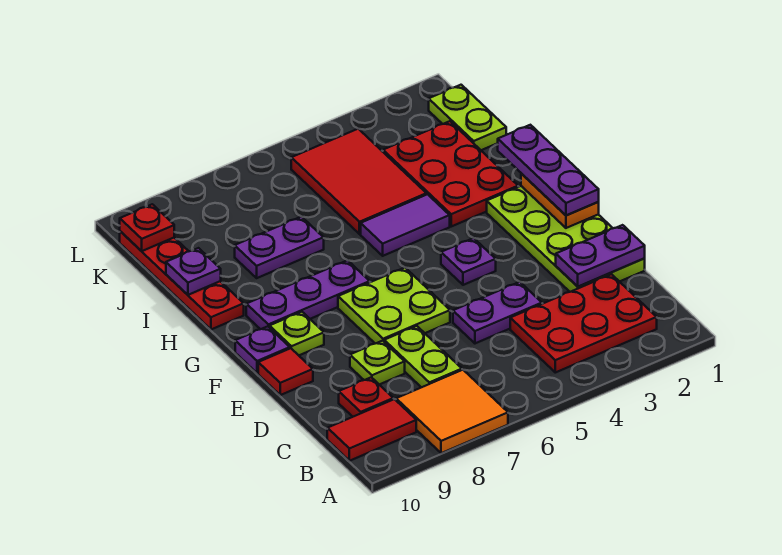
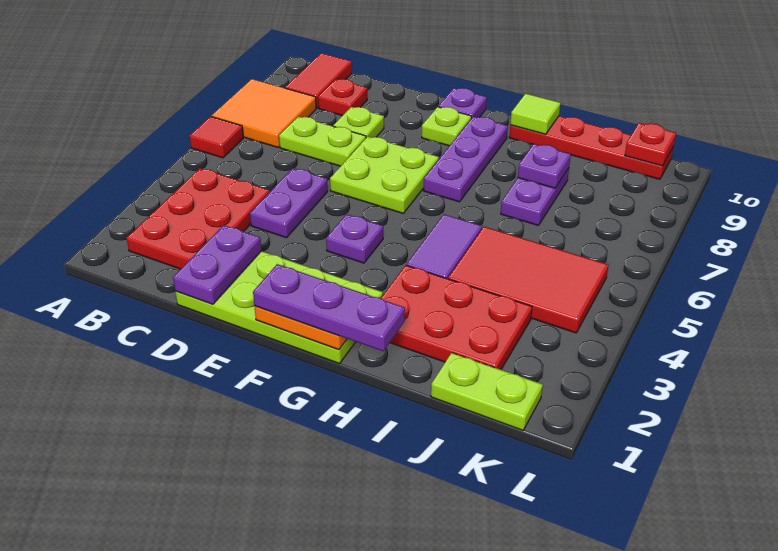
red 1x1 tile [258,348,313,395] -> red 1x1 tile moved to [190,116,243,158]
none -> lime 1x1 tile [510,94,560,134]
purple 1x1 plate [166,248,221,295] -> purple 1x1 plate moved to [518,144,571,188]

